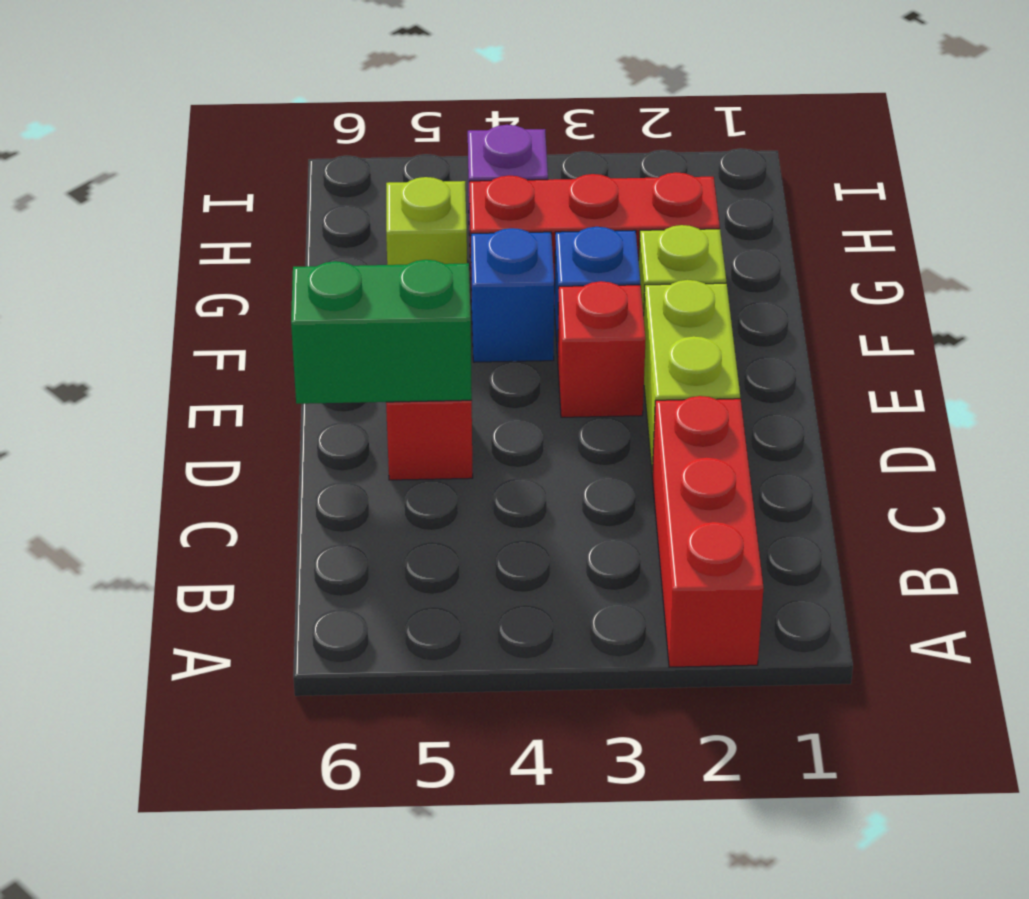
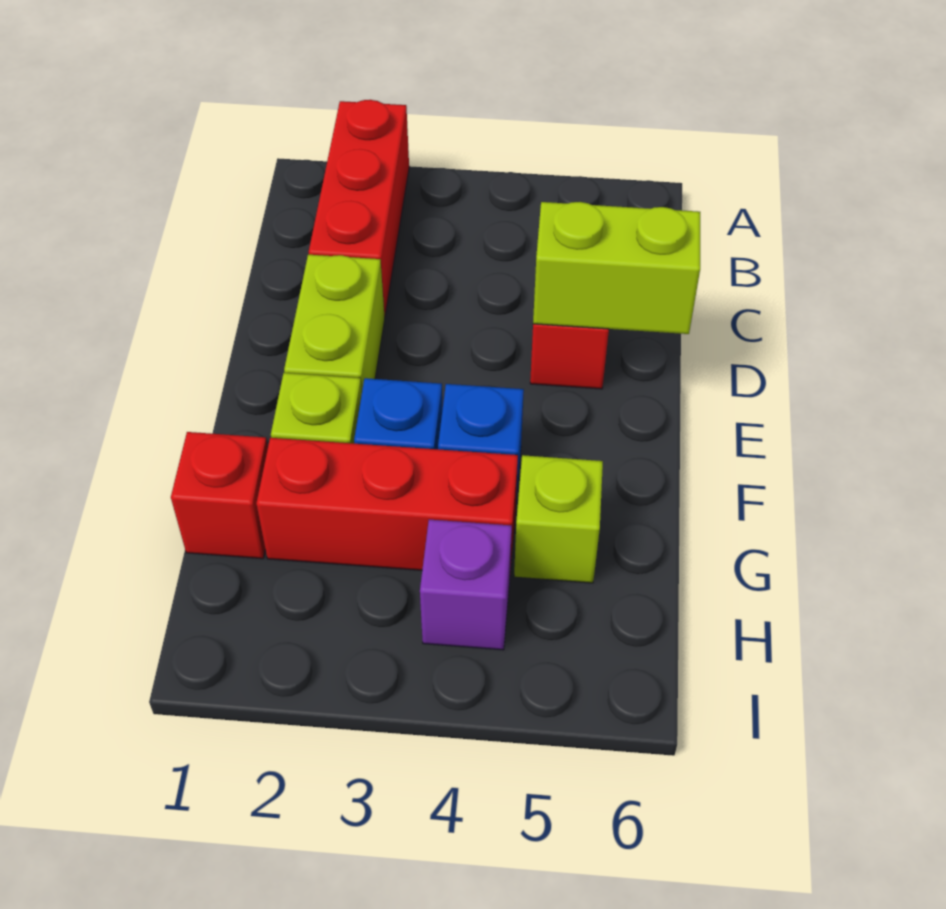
green 1x2 brick [291,260,472,404] -> lime 1x2 brick [533,202,700,334]
red 1x1 brick [558,281,646,417] -> red 1x1 brick moved to [171,432,268,559]

